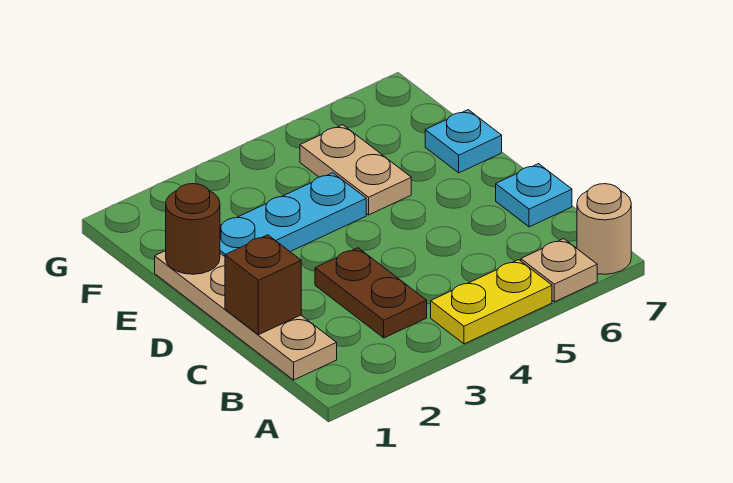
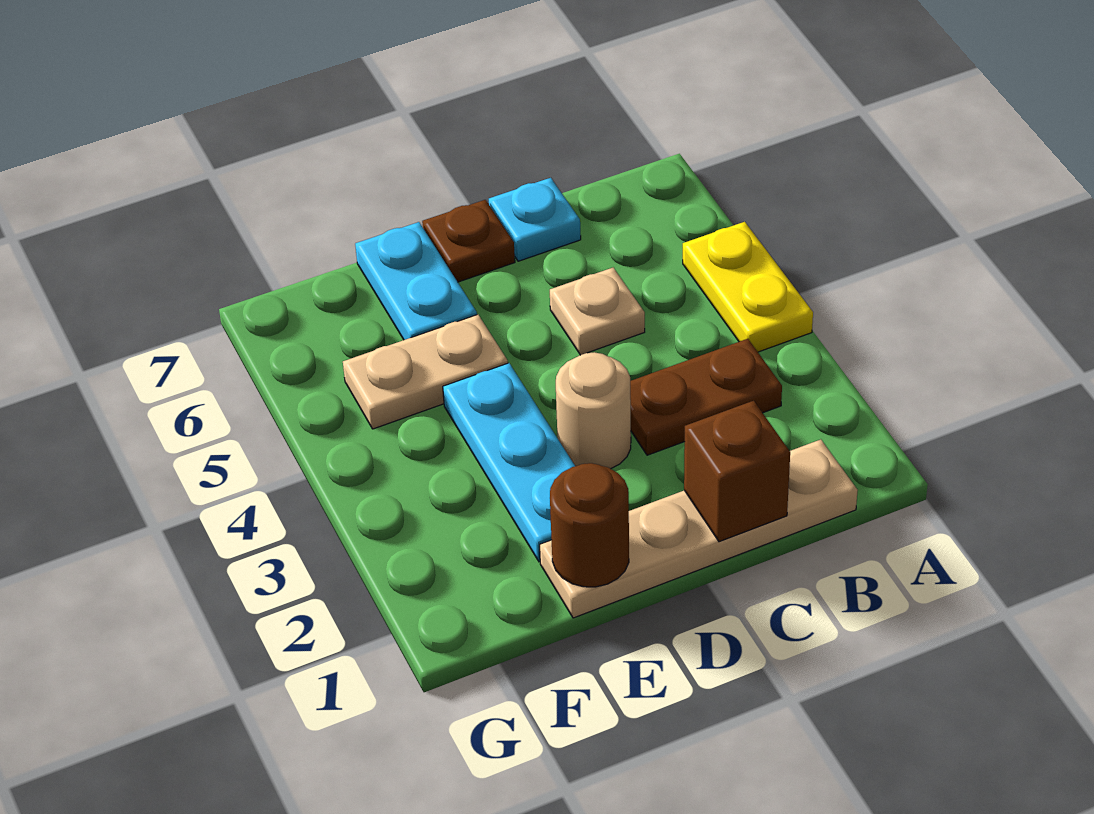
tan 1x1 plate [521,239,597,302] -> tan 1x1 plate moved to [550,268,645,355]
tan 1x1 round brick [577,184,631,274] -> tan 1x1 round brick moved to [556,352,631,469]
none -> brown 1x1 plate [422,200,515,282]
cyan 1x1 plate [425,110,502,173] -> cyan 1x2 plate [355,222,477,340]

